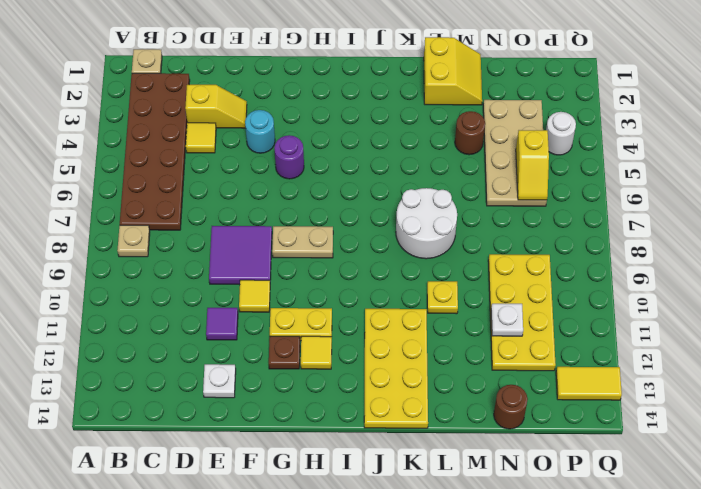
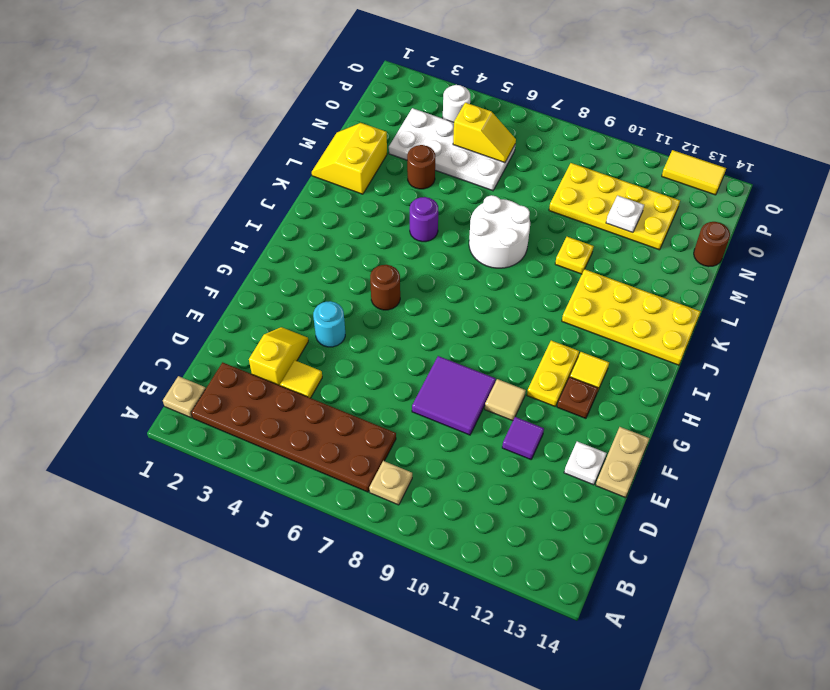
yellow 1x1 tile [239,280,270,312] -> tan 1x1 tile [485,379,526,421]
purple 1x1 round brick [274,135,304,179] -> purple 1x1 round brick moved to [410,197,438,242]
tan 1x2 plate [272,226,333,258] -> tan 1x2 plate moved to [596,427,649,498]
none -> brown 1x1 round brick [370,265,400,310]
yellow 2x2 slope [424,37,482,105] -> yellow 2x2 slope turned to [312,123,387,194]
tan 2x4 plate [483,100,547,206] -> white 2x4 plate [389,108,515,191]
yellow 1x2 tile [556,367,622,400] -> yellow 1x2 tile turned to [662,150,726,195]

